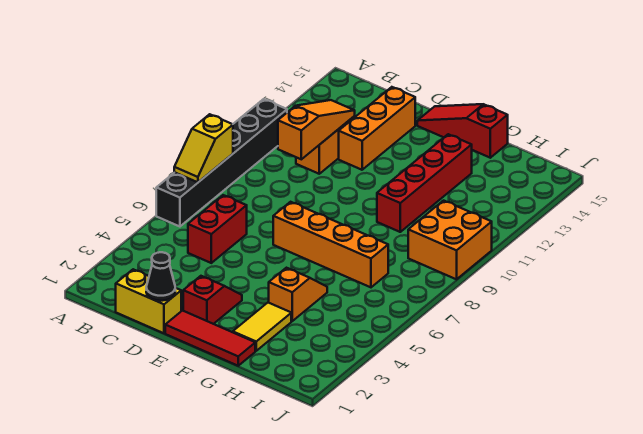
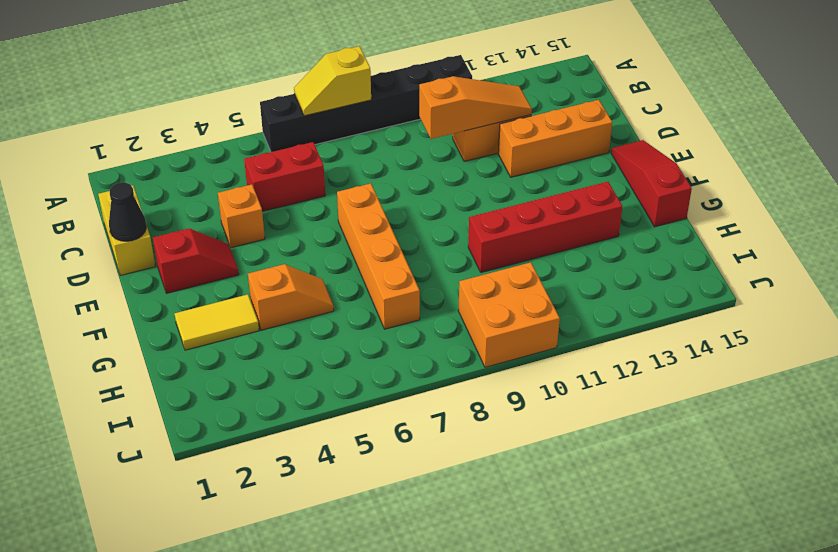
none -> orange 1x1 brick [218,184,265,248]
red 1x3 tile [165,311,255,366] -> none

